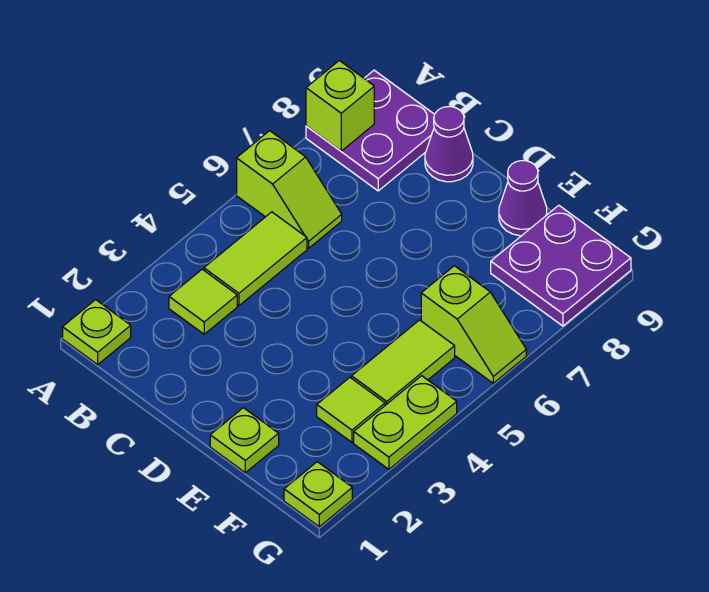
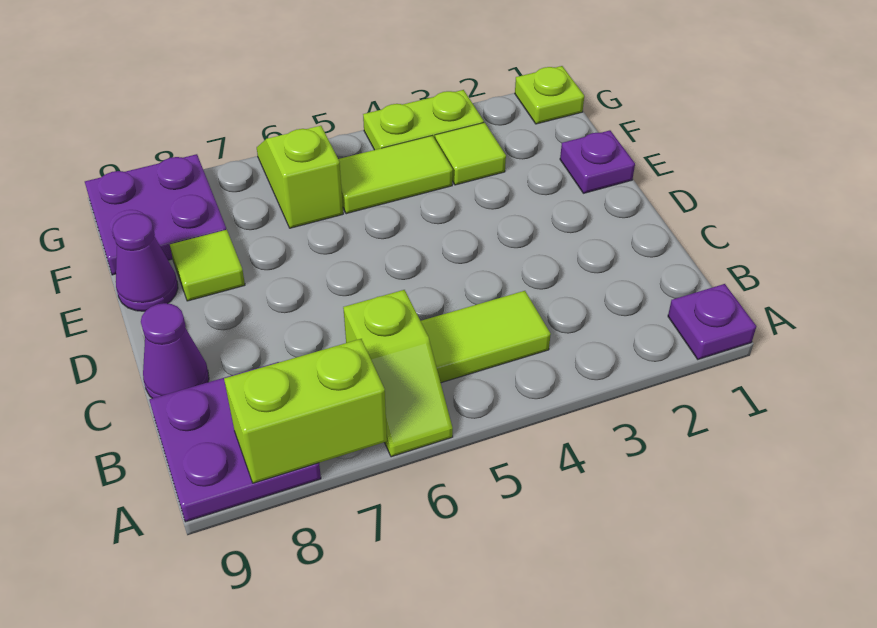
lime 1x1 plate [63,300,131,365] -> purple 1x1 plate [668,284,756,359]
lime 1x2 slope [237,131,342,248] -> lime 1x2 slope turned to [343,290,453,457]
lime 1x1 brick [306,61,374,151] -> lime 1x2 brick [224,339,387,483]
lime 1x1 tile [169,269,237,334] -> lime 1x1 tile moved to [170,230,245,301]
lime 1x1 plate [210,408,279,473] -> purple 1x1 plate [560,130,635,193]

